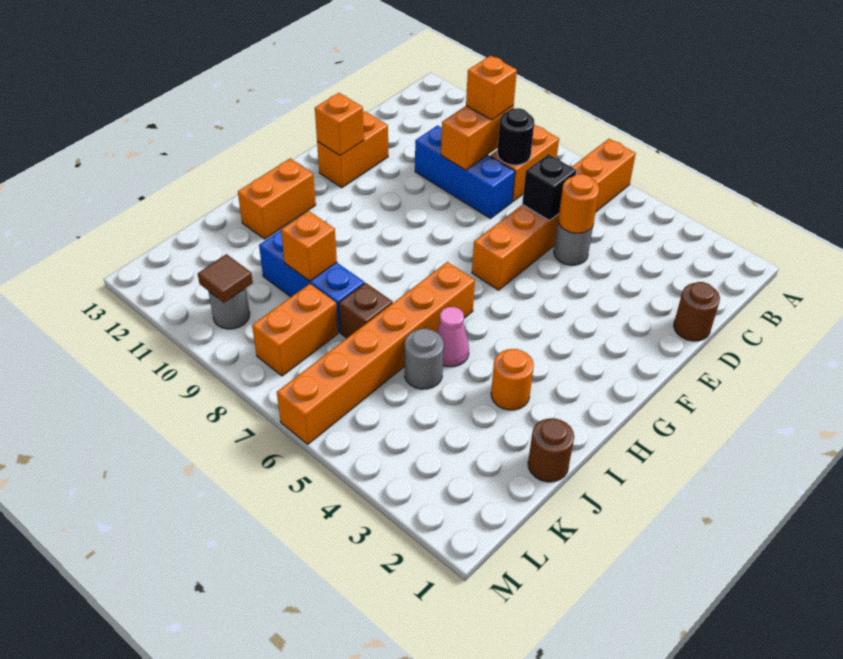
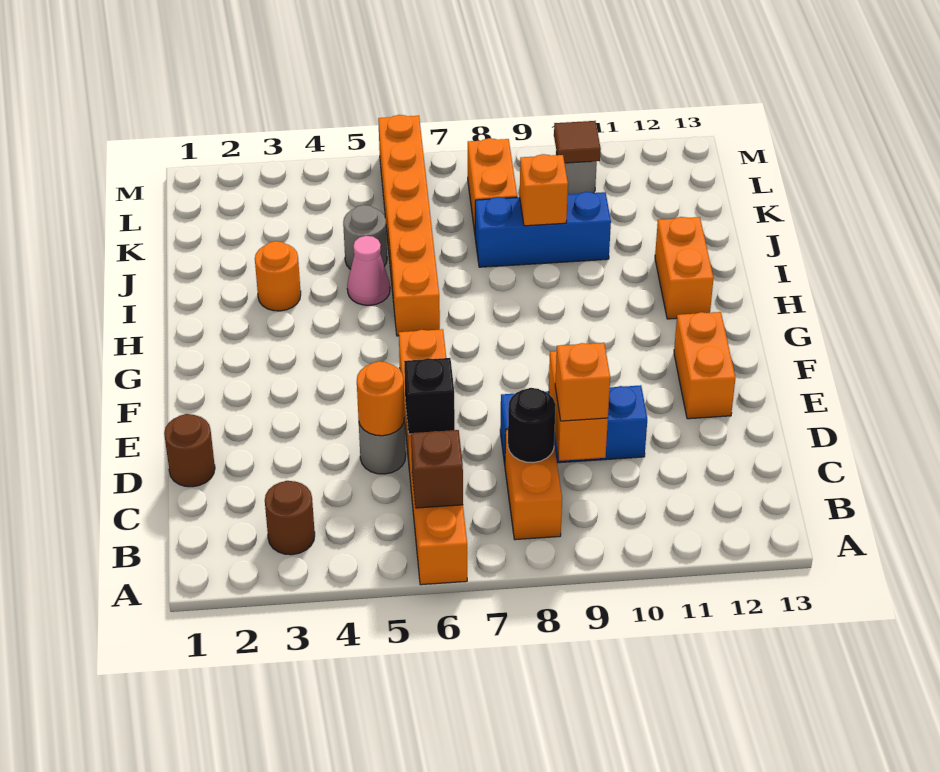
orange 1x1 brick [315,93,364,156] -> none
brown 1x1 round brick [528,418,574,482] -> brown 1x1 round brick moved to [265,481,315,555]
brown 1x1 brick [339,283,393,338] -> brown 1x1 brick moved to [411,430,463,508]

